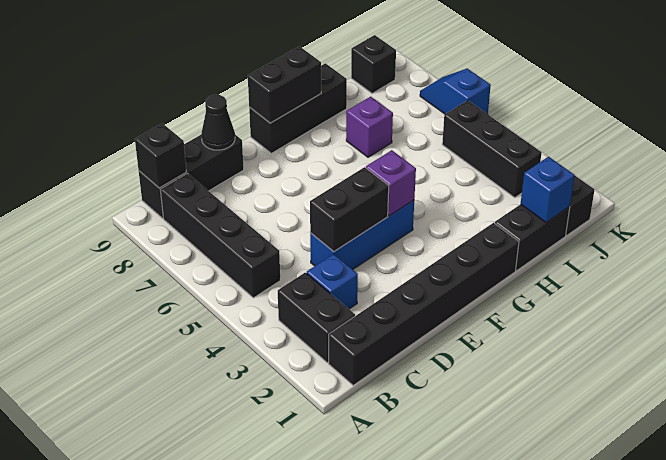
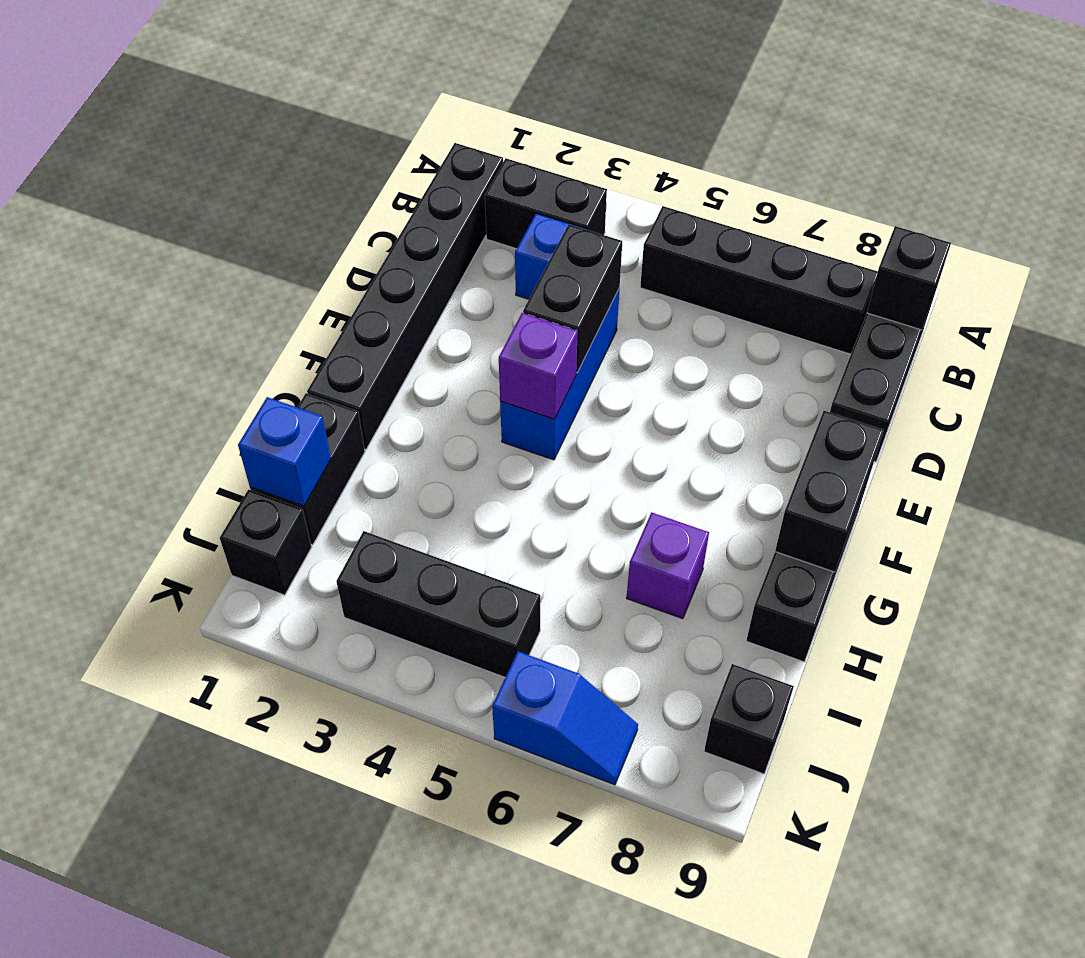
black 1x1 cone [201,95,235,150] -> none

